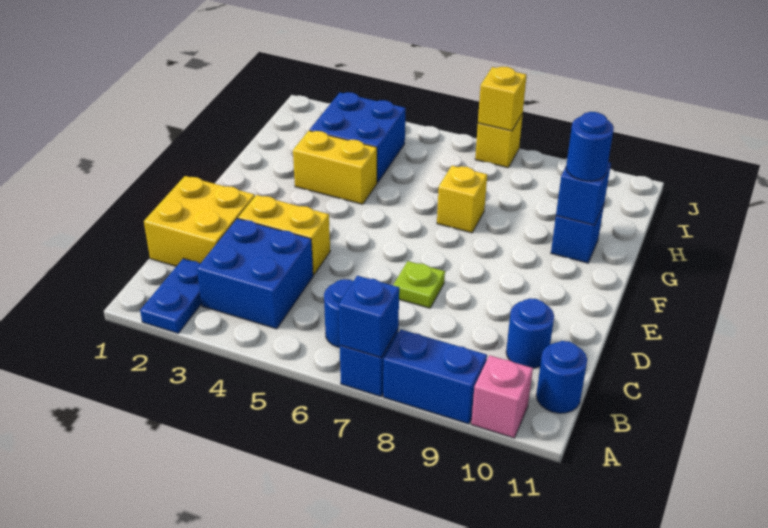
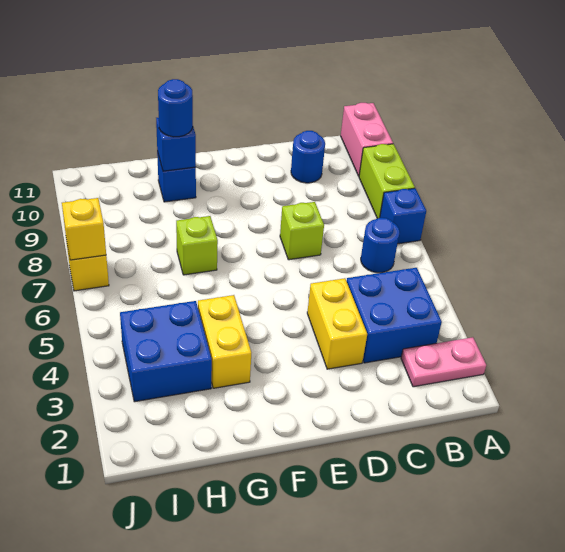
blue 1x2 plate [140,259,201,333] -> pink 1x2 plate [401,337,486,387]
blue 1x1 brick [339,276,399,358] -> none
blue 1x2 brick [383,330,487,424] -> lime 1x2 brick [359,144,415,219]
pink 1x1 brick [471,355,533,438] -> pink 1x2 brick [341,103,393,176]
blue 1x1 round brick [536,341,587,413] -> none
yellow 2x2 brick [144,176,255,266] -> none
lime 1x1 plate [393,261,445,308] -> lime 1x1 brick [280,202,324,260]
yellow 1x1 brick [437,166,487,233] -> lime 1x1 brick [176,216,218,275]

